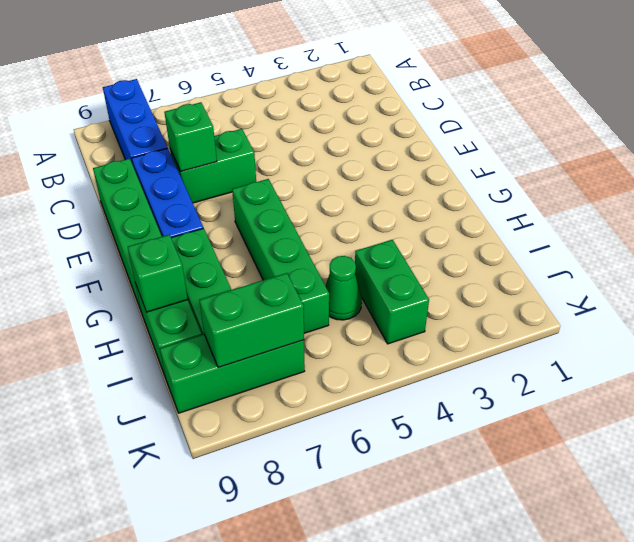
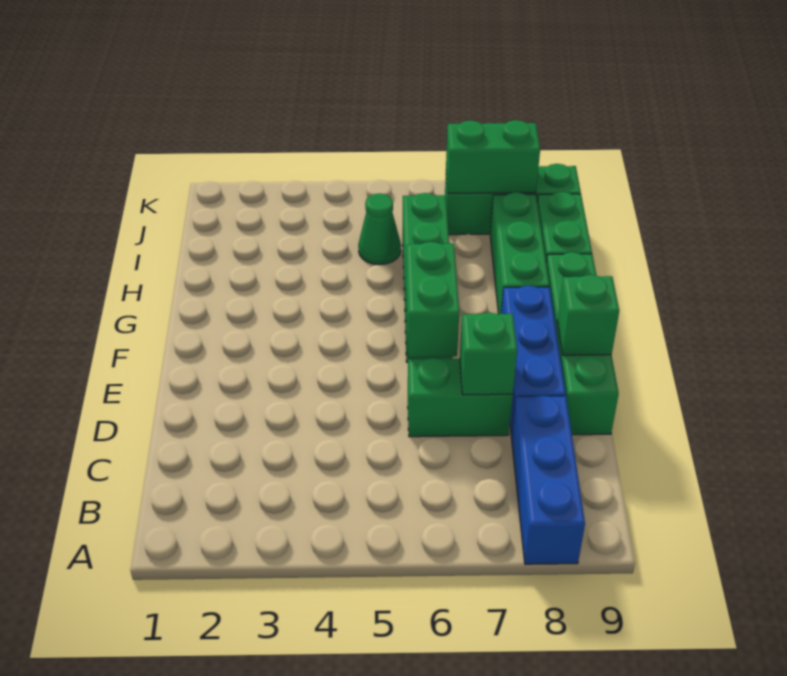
green 1x1 brick [128,235,188,312] -> green 1x1 brick moved to [557,275,619,355]
green 1x2 brick [355,240,429,344] -> green 1x2 brick moved to [406,242,459,357]

